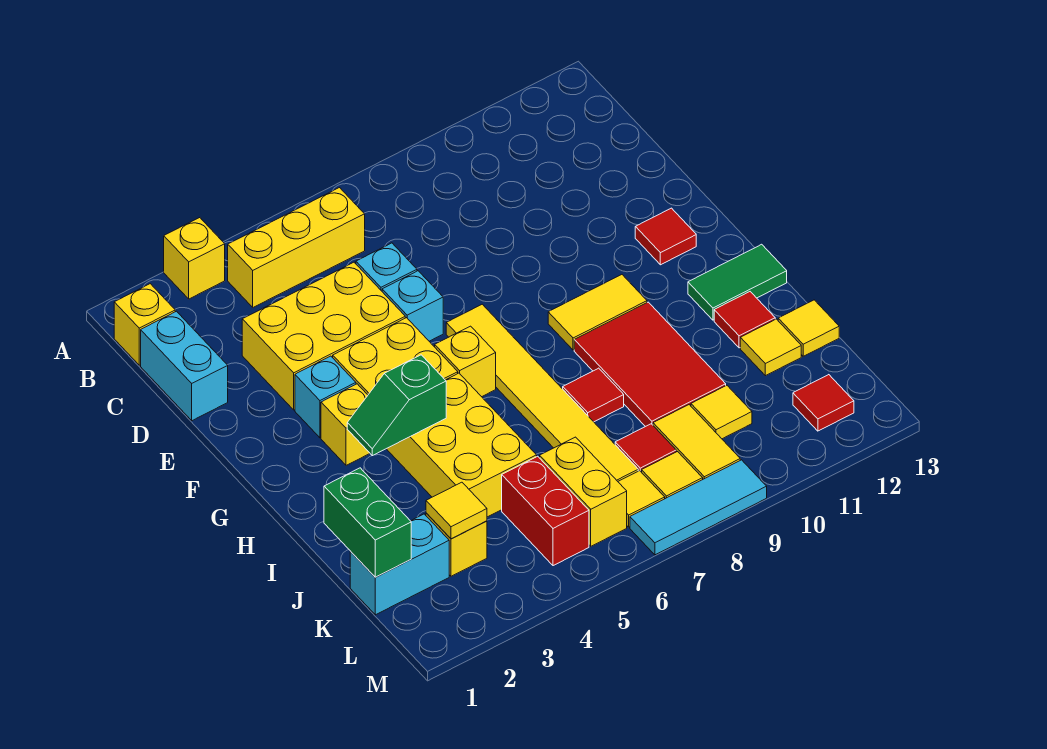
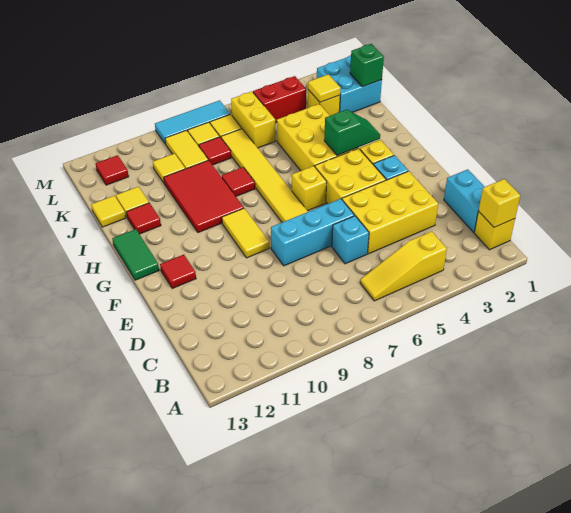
yellow 1x1 brick [164,218,225,299] -> yellow 1x1 brick moved to [479,179,520,227]
yellow 1x3 brick [228,188,365,307] -> yellow 1x3 slope [360,231,447,301]
cyan 1x1 brick [382,271,443,341] -> cyan 1x3 brick [271,199,354,266]
yellow 1x2 tile [548,275,647,350] -> yellow 1x2 tile turned to [222,208,269,258]
green 1x2 tile [688,244,787,320] -> green 1x2 tile turned to [112,229,159,280]
green 1x2 brick [324,468,411,577] -> green 1x1 brick [350,44,384,87]
cyan 1x2 brick [350,514,449,615] -> cyan 2x2 brick [317,55,382,112]
red 1x2 brick [502,456,589,566] -> red 1x2 brick turned to [253,76,306,123]

